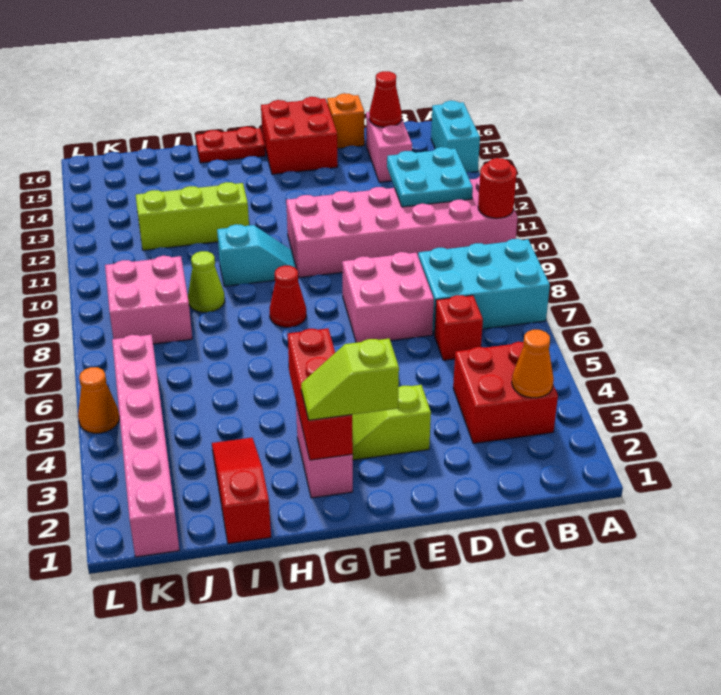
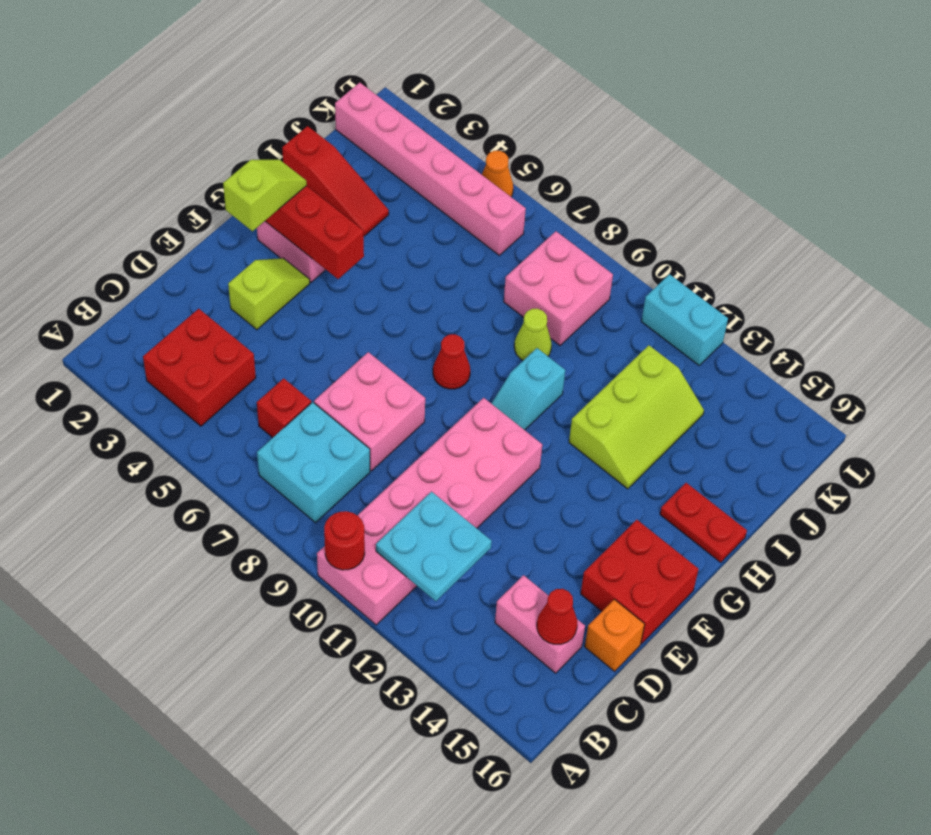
cyan 2x3 brick [418,239,550,335] -> cyan 2x2 brick [257,402,370,523]
cyan 1x2 brick [431,101,480,172] -> cyan 1x2 brick moved to [641,274,728,365]
orange 1x1 cone [512,330,554,398] -> none
red 1x2 plate [196,127,265,163] -> red 1x2 plate turned to [660,483,747,563]

